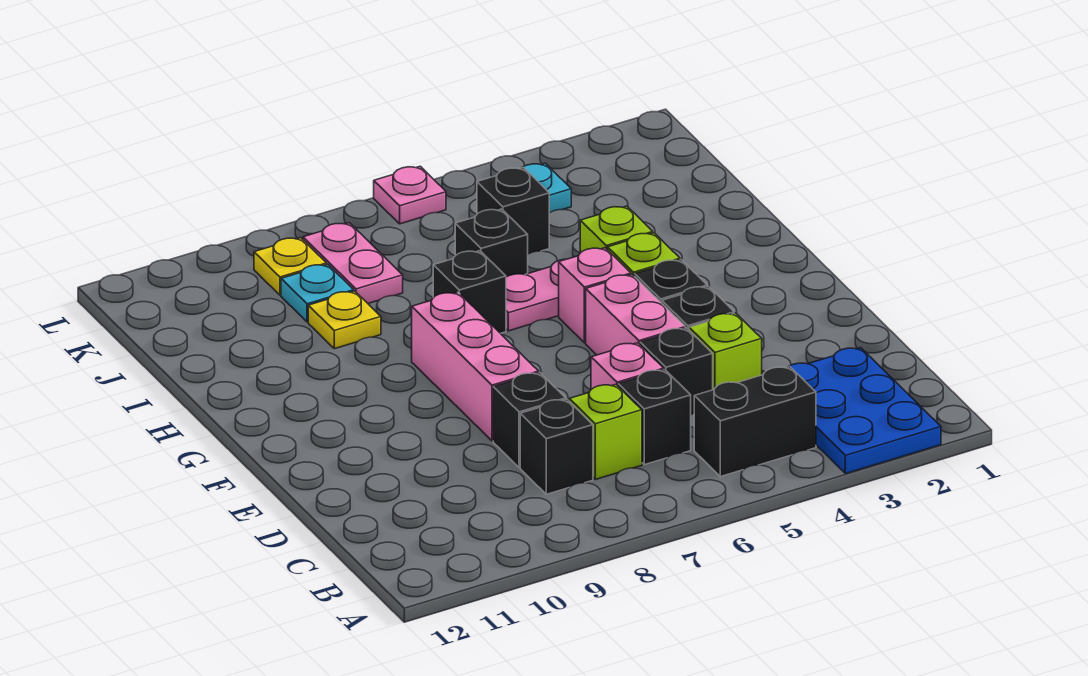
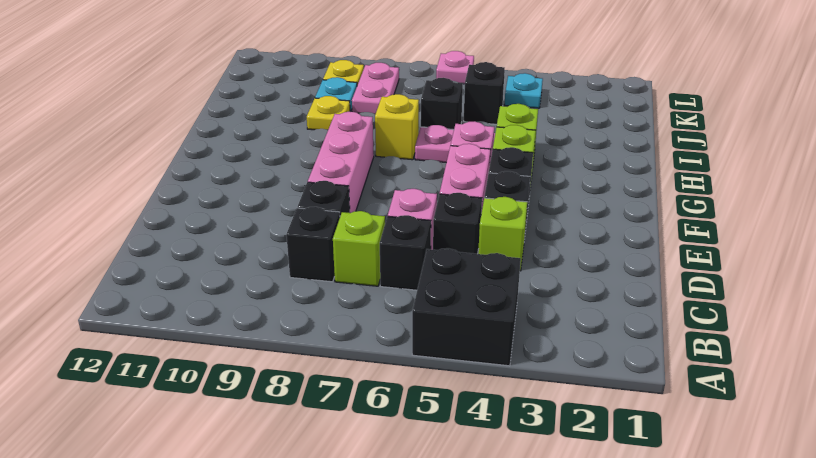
blue 2x3 plate [789,348,941,474] -> none
black 1x2 brick [694,367,816,477] -> black 2x2 brick [412,248,521,366]
black 1x1 brick [433,251,506,333] -> yellow 1x1 brick [375,94,419,160]

